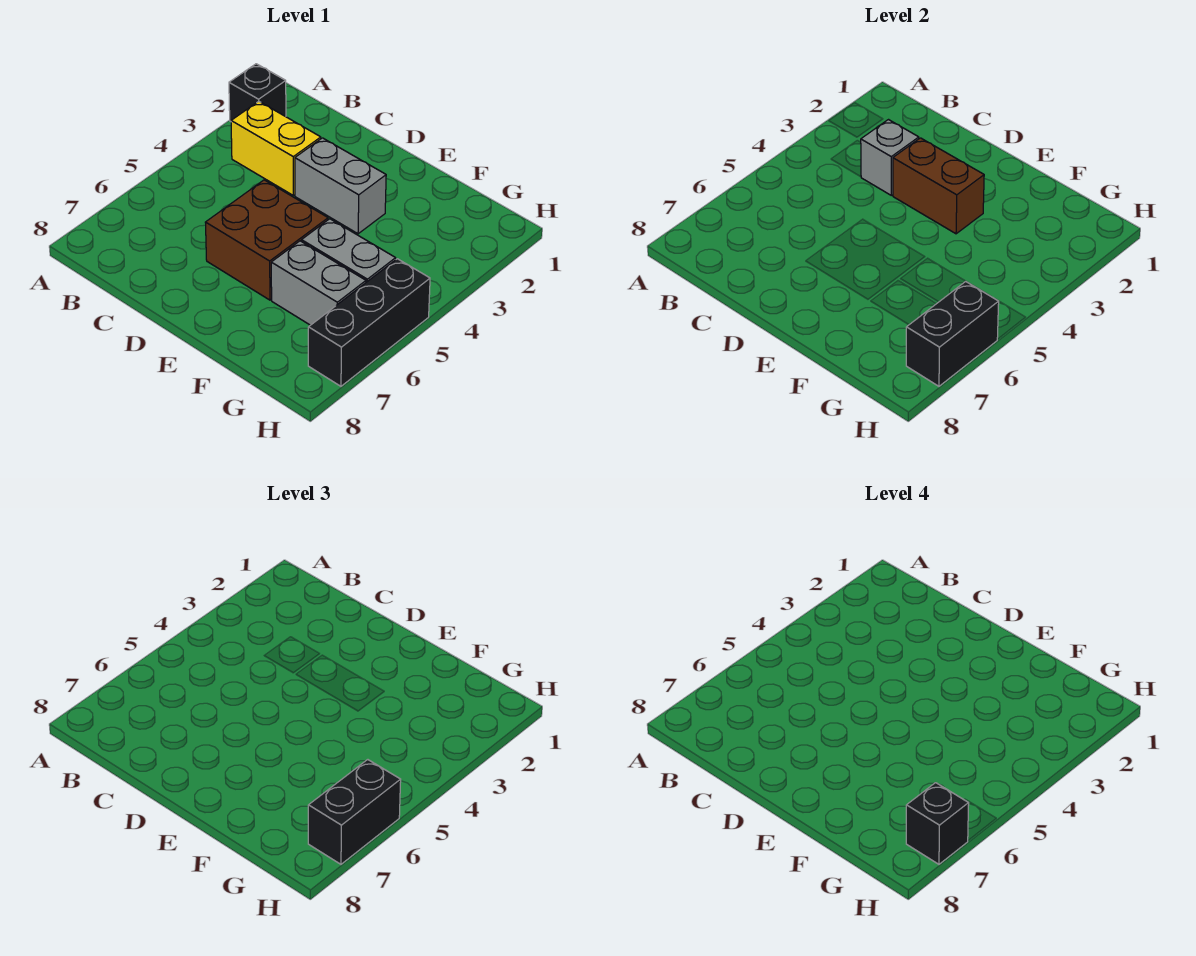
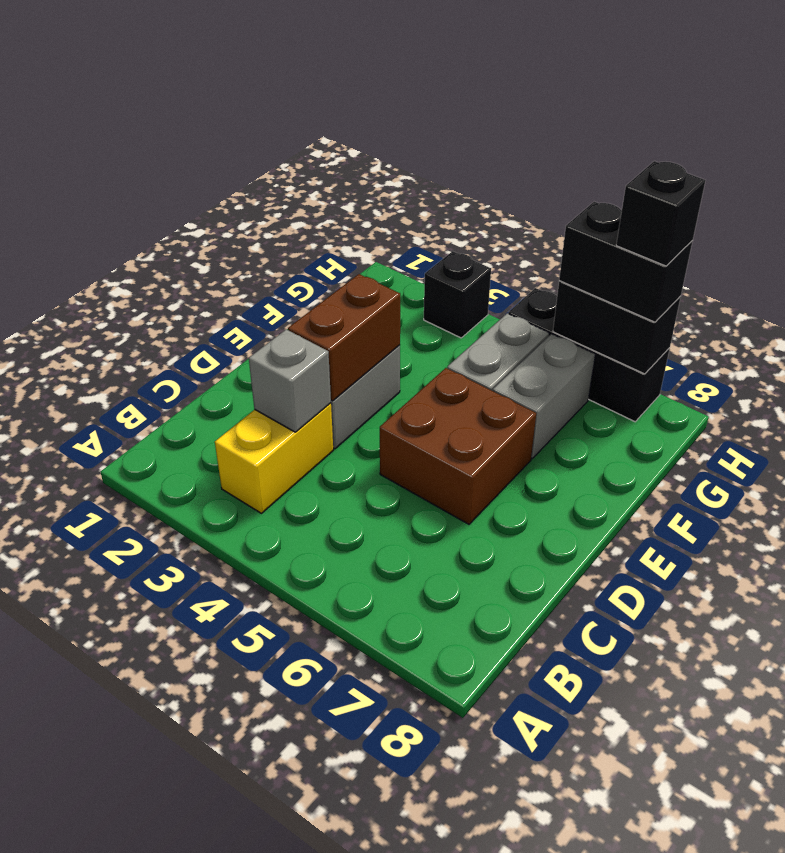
black 1x1 brick [229,64,286,121] -> black 1x1 brick moved to [424,251,491,338]

